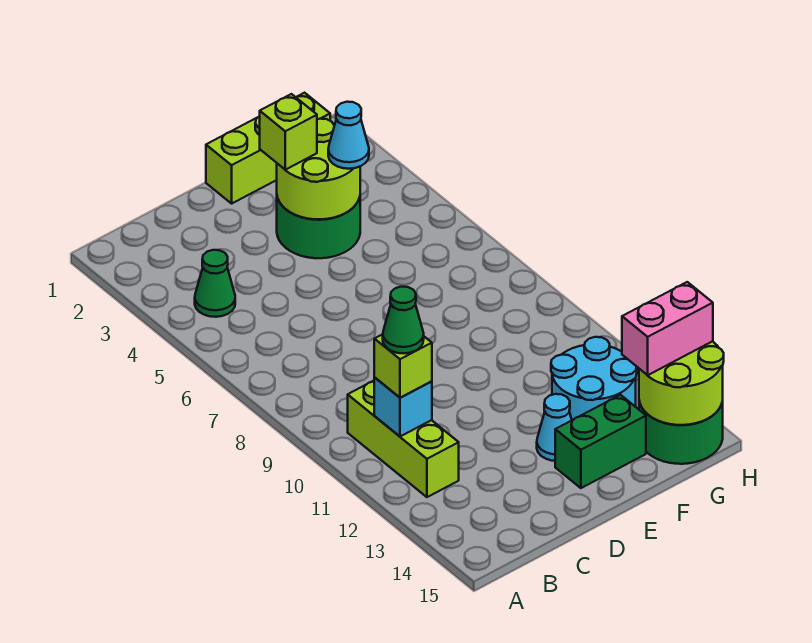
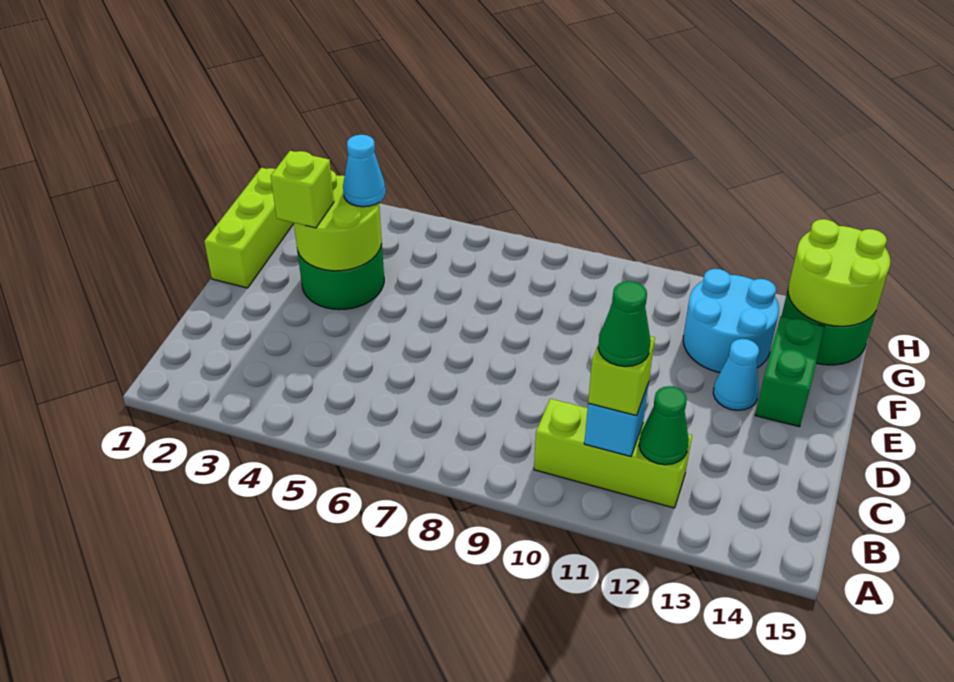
green 1x1 cone [195,250,235,317] -> green 1x1 cone moved to [639,386,689,465]
pink 1x2 brick [622,282,713,375] -> none

